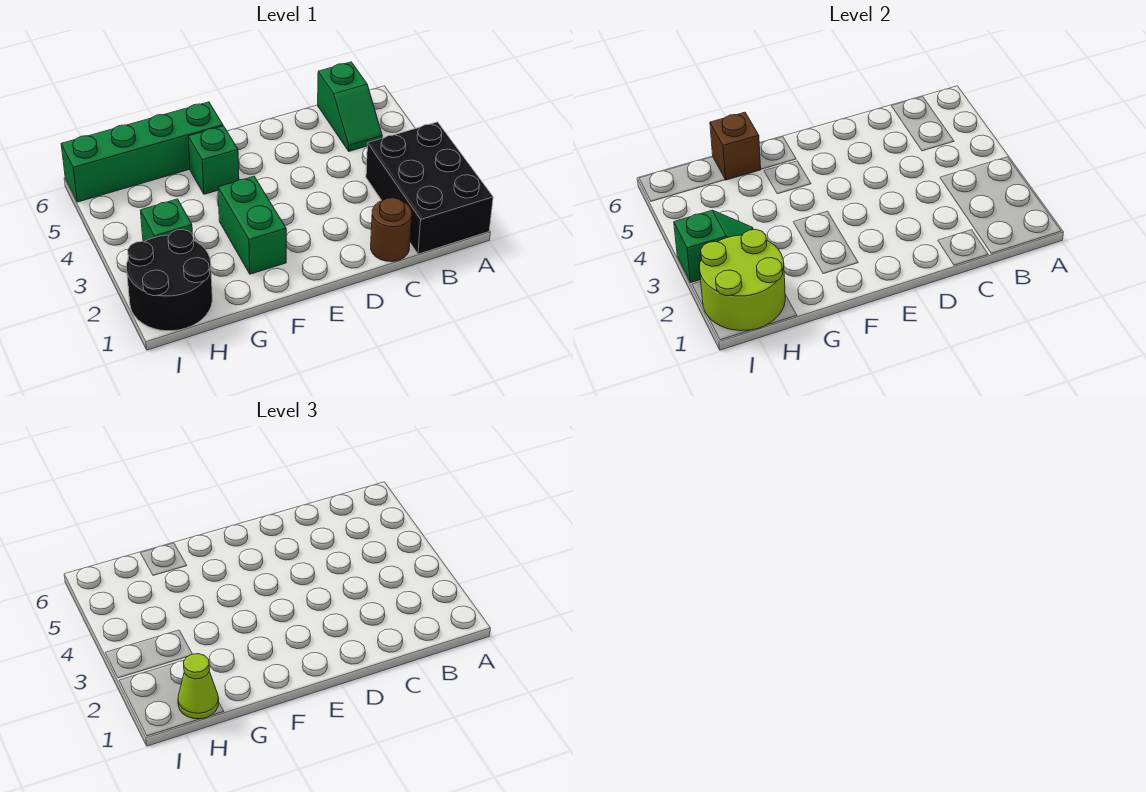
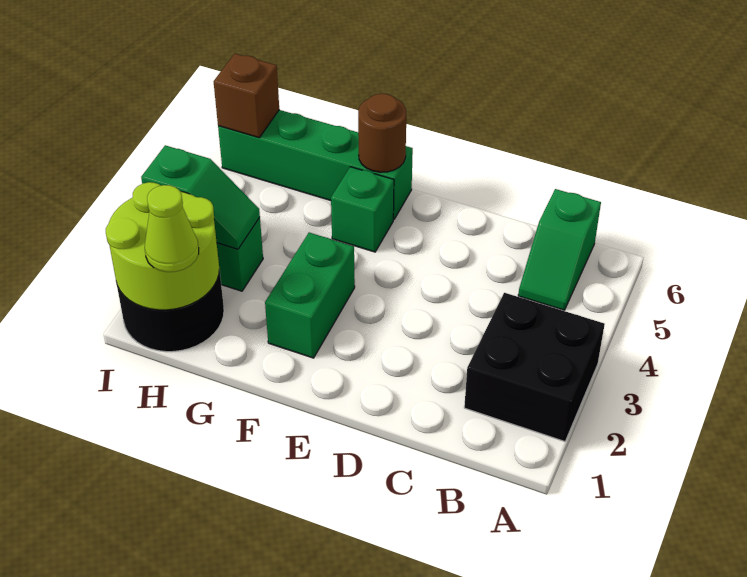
black 2x3 brick [366,122,493,254] -> black 2x2 brick [464,293,605,441]
brown 1x1 round brick [371,198,412,262] -> brown 1x1 round brick moved to [358,94,406,172]
brown 1x1 brick [710,112,761,180] -> brown 1x1 brick moved to [214,54,279,138]

